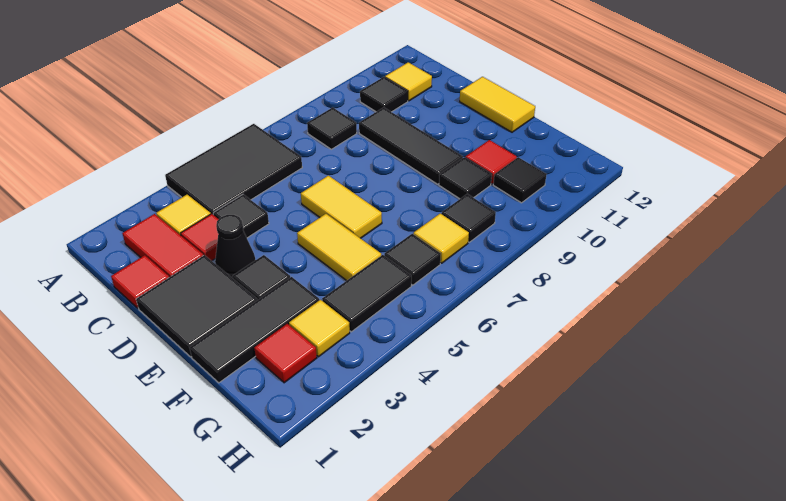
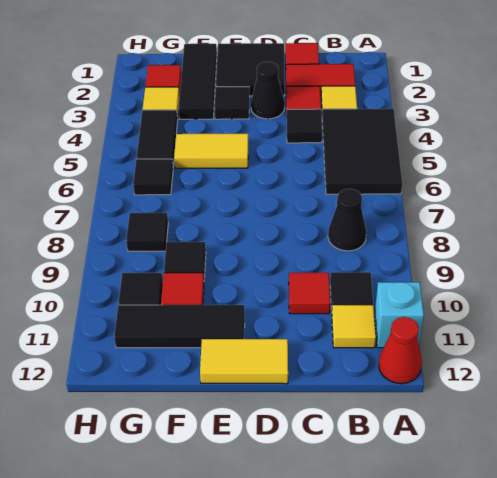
none -> cyan 1x1 brick [374,282,424,348]
none -> red 1x1 cone [379,317,422,384]
black 1x1 tile [307,107,357,149] -> black 1x1 cone [328,189,366,251]
black 1x3 tile [359,107,463,184] -> black 1x3 tile moved to [114,305,245,348]
none -> red 1x1 tile [289,272,330,314]
yellow 1x2 tile [301,176,382,238] -> none
yellow 1x1 tile [413,213,469,263] -> none

